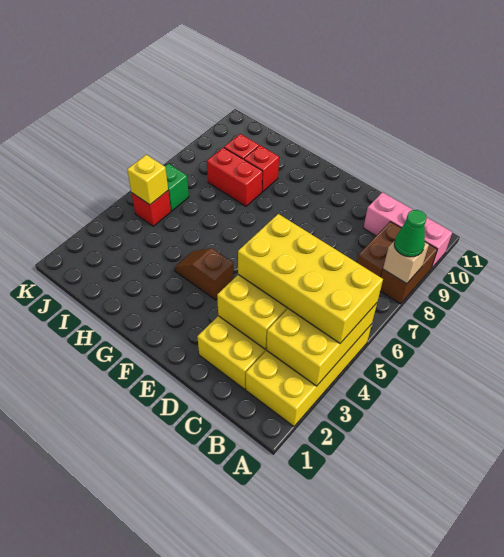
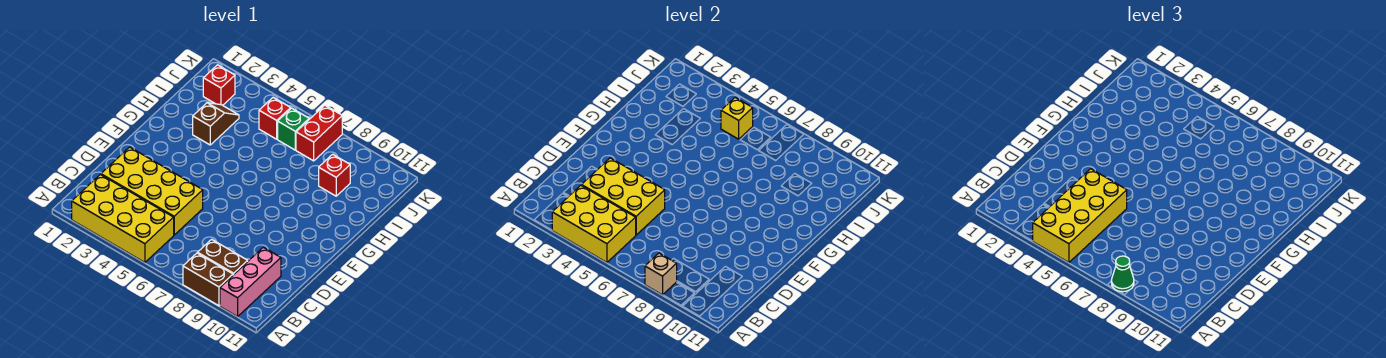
brown 1x2 slope [174,248,234,300] -> brown 1x2 slope moved to [193,103,239,145]
red 1x2 brick [207,147,262,206] -> red 1x2 brick moved to [296,105,342,161]
red 1x1 brick [244,146,279,192] -> red 1x1 brick moved to [203,65,235,105]

